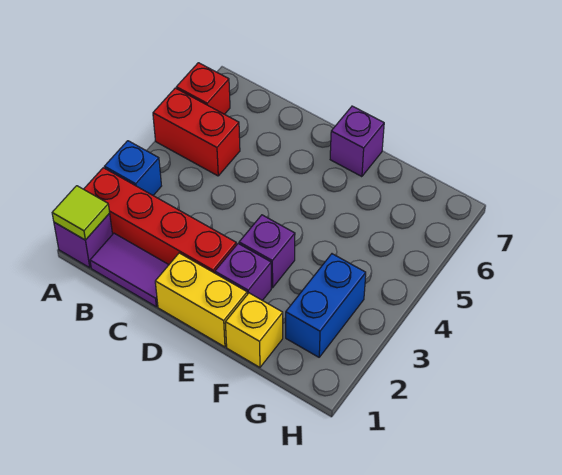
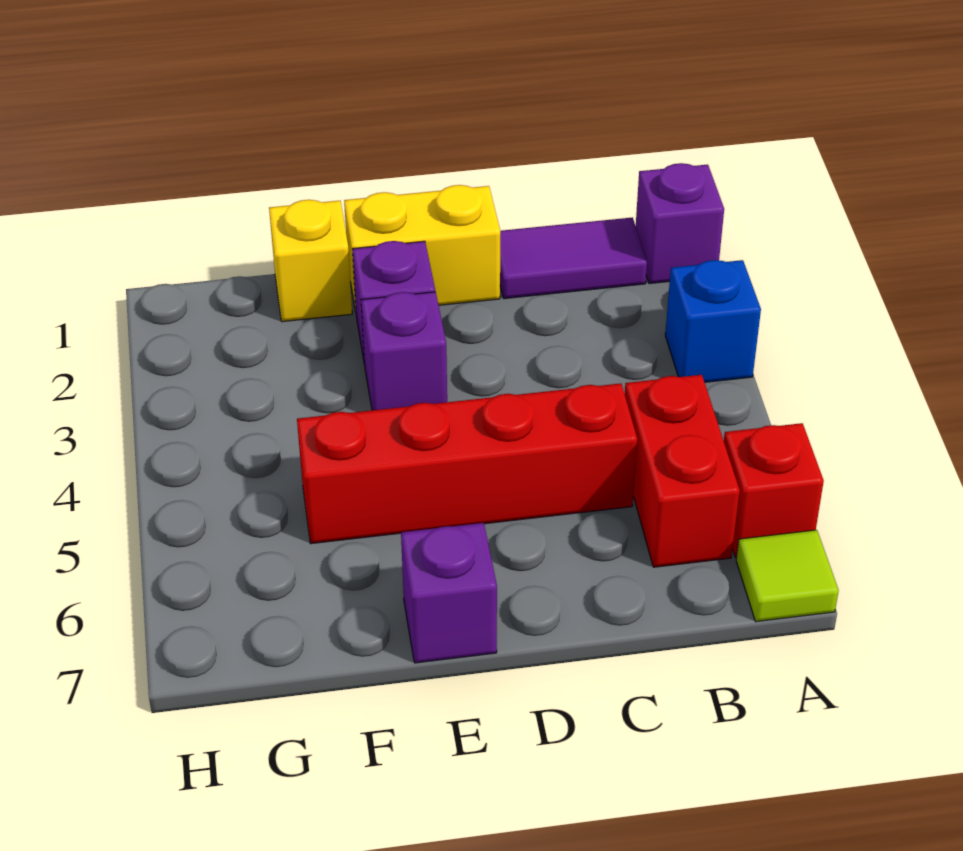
lime 1x1 tile [52,186,110,240] -> lime 1x1 tile moved to [736,530,839,622]
red 1x4 brick [84,168,236,273] -> red 1x4 brick moved to [297,383,637,544]
red 1x2 brick [153,88,240,176] -> red 1x2 brick turned to [625,375,740,567]
blue 1x2 brick [286,254,366,357] -> none

